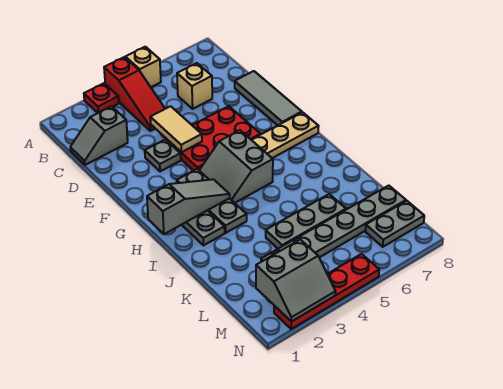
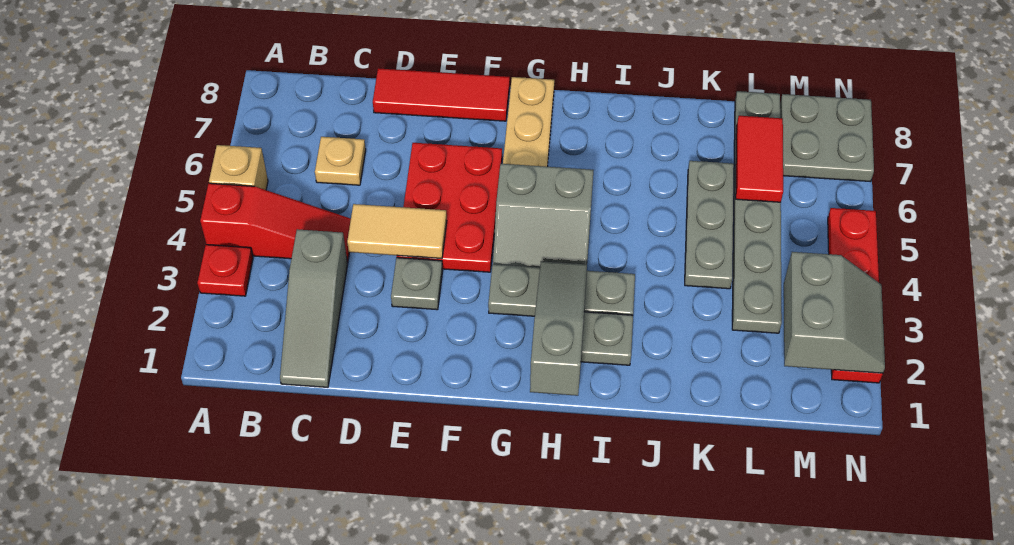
grey 1x2 slope [70,106,128,165] -> grey 1x3 slope [280,229,348,387]
tan 1x1 brick [177,63,212,109] -> tan 1x1 plate [315,137,366,185]
grey 1x3 tile [235,71,302,125] -> red 1x3 tile [373,68,510,121]
none -> red 1x2 tile [736,116,783,202]
grey 1x2 plate [365,201,424,247] -> grey 2x2 plate [780,94,874,182]

